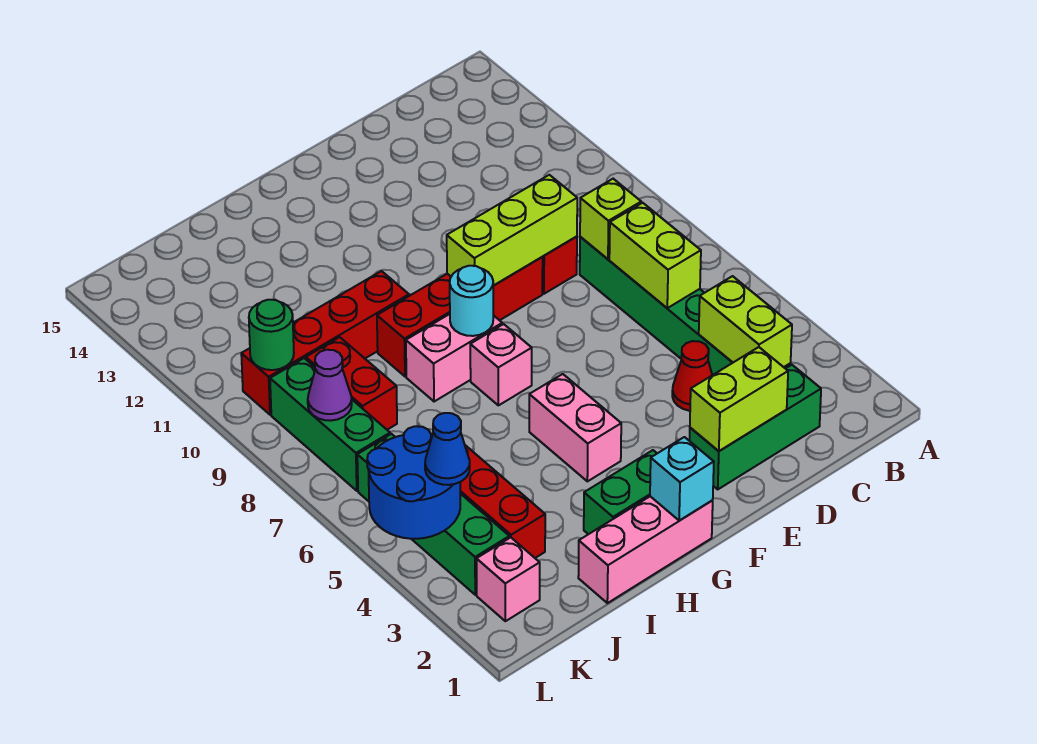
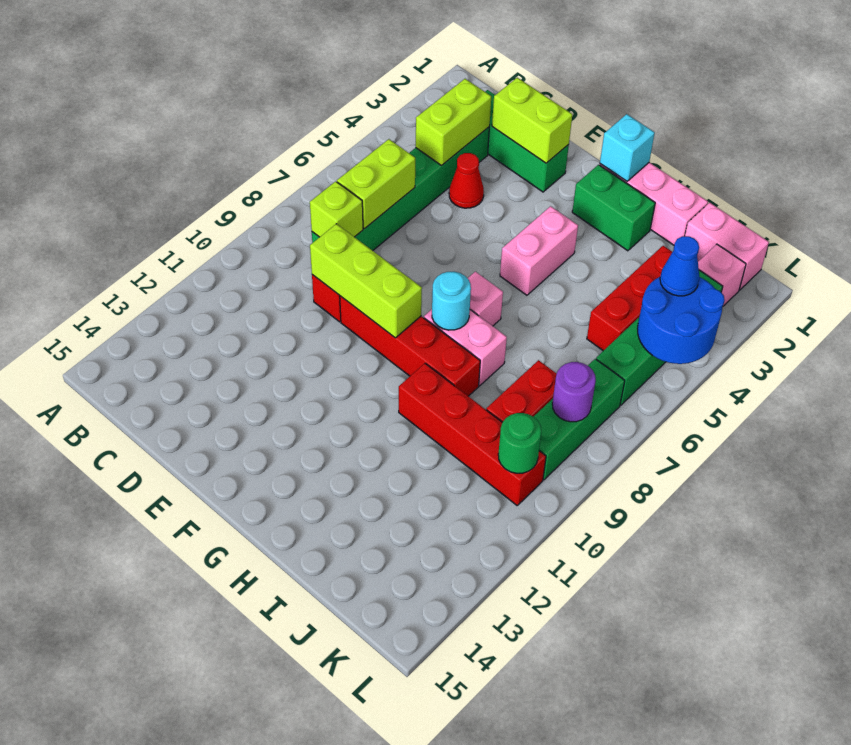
none -> pink 1x2 brick [685,203,769,290]
purple 1x1 cone [308,350,352,421] -> purple 1x1 round brick [552,362,596,422]

